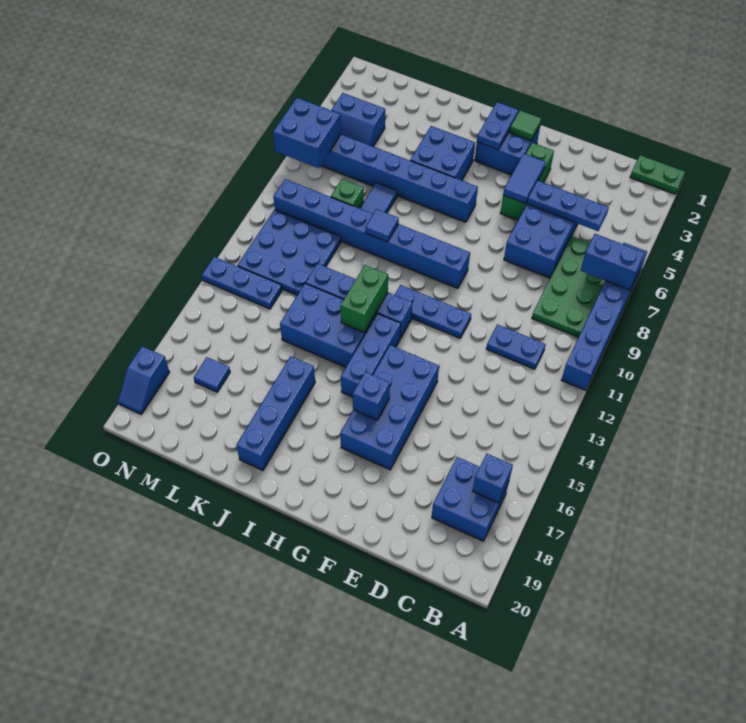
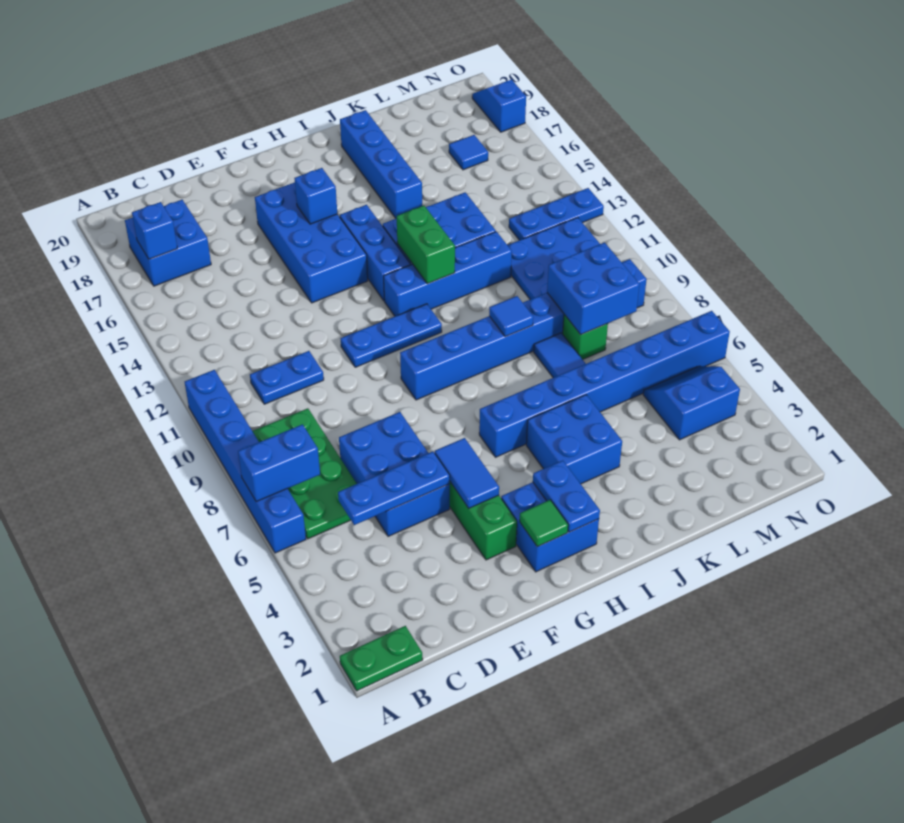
blue 2x2 brick [273,98,341,168] -> blue 2x2 brick moved to [547,243,640,335]

